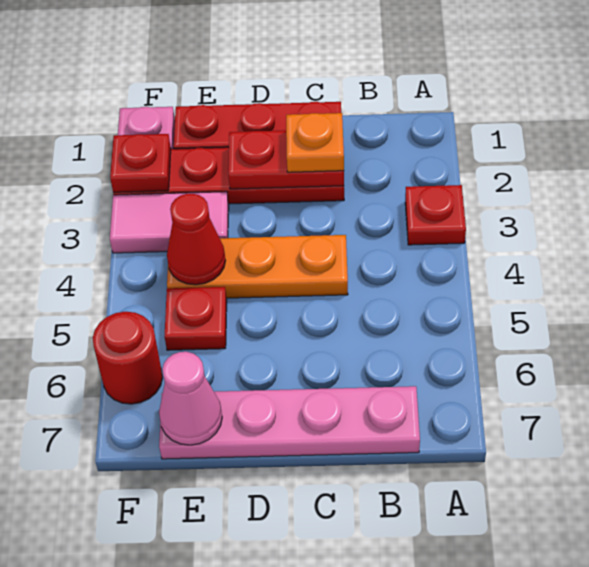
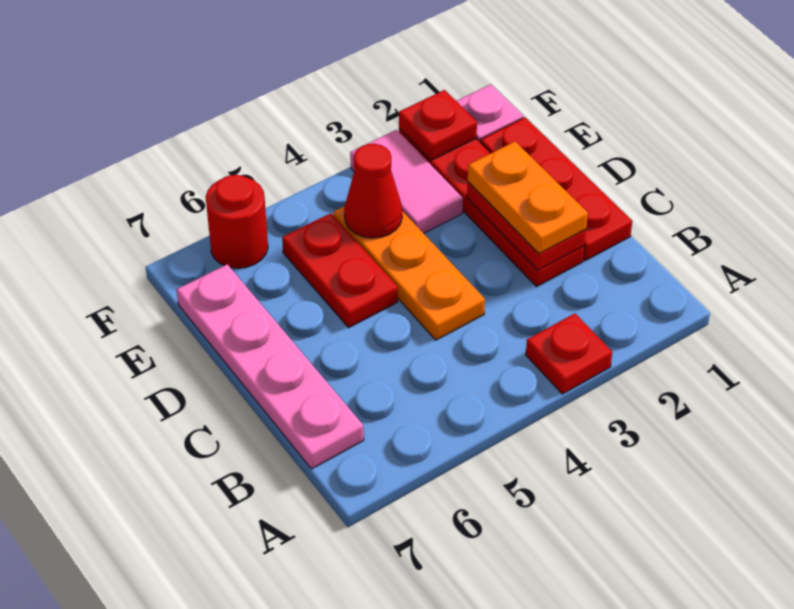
orange 1x1 plate [286,113,344,172] -> orange 1x2 plate [468,142,588,254]
red 1x1 plate [164,287,227,350] -> red 1x2 plate [282,213,398,327]
pink 1x1 cone [159,352,222,445] -> none

